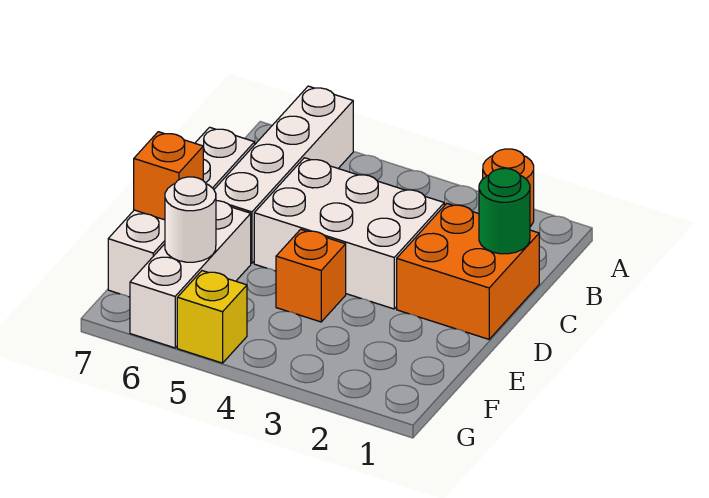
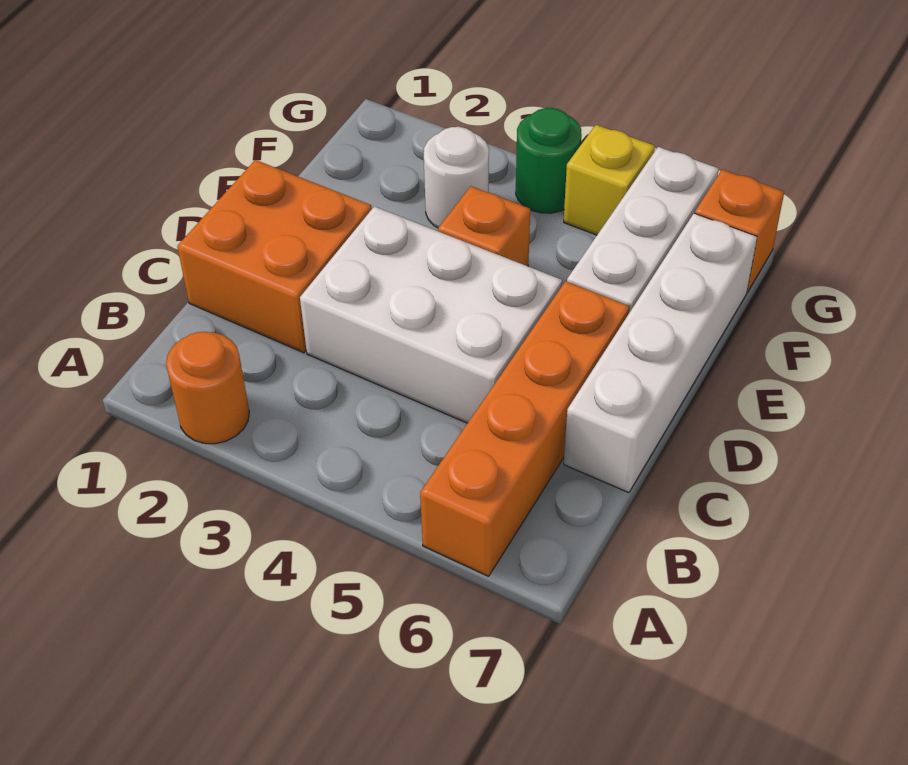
white 1x4 brick [214,86,353,263] -> orange 1x4 brick [420,281,630,576]
green 1x1 round brick [479,168,530,254] -> green 1x1 round brick moved to [516,108,582,213]
orange 1x1 brick [134,132,203,220] -> orange 1x1 brick moved to [695,170,784,292]
white 1x1 round brick [165,177,216,262] -> white 1x1 round brick moved to [424,127,489,228]

